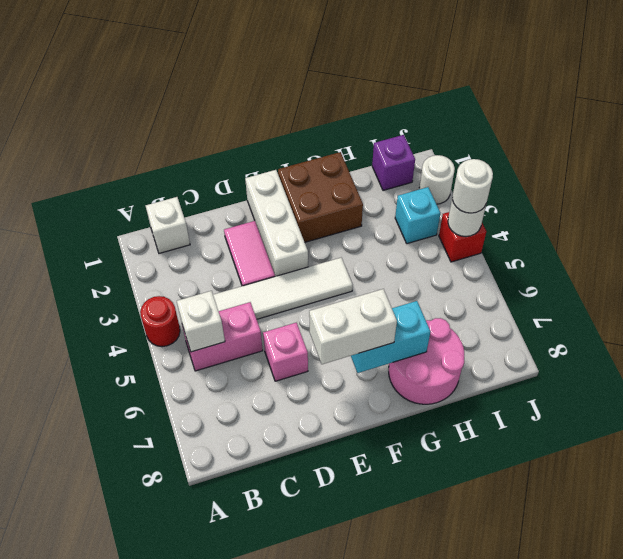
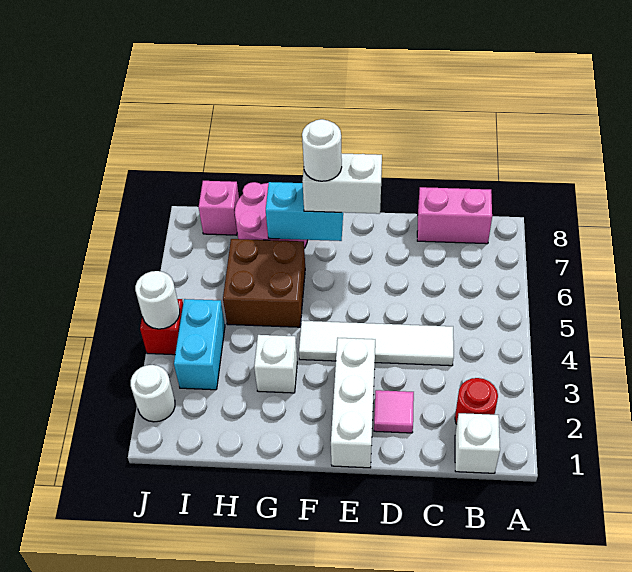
red 1x1 round brick [140,296,180,347] -> red 1x1 round brick moved to [455,378,498,424]
pink 1x2 brick [183,302,263,371] -> pink 1x2 brick moved to [417,187,492,244]
white 1x1 brick [177,291,225,352] -> white 1x1 brick moved to [254,335,297,393]
pink 1x2 tile [224,221,275,286] -> pink 1x1 tile [374,390,414,433]
pink 1x1 brick [263,323,308,381] -> pink 1x1 brick moved to [199,181,239,235]
brown 2x2 brick [278,152,363,242] -> brown 2x2 brick moved to [223,239,305,327]
purple 1x1 brick [372,135,415,190] -> none
cyan 1x1 brick [395,187,440,244] -> cyan 1x2 brick [174,299,225,390]
white 1x1 round brick [452,159,493,213] -> white 1x1 round brick moved to [302,119,342,181]

